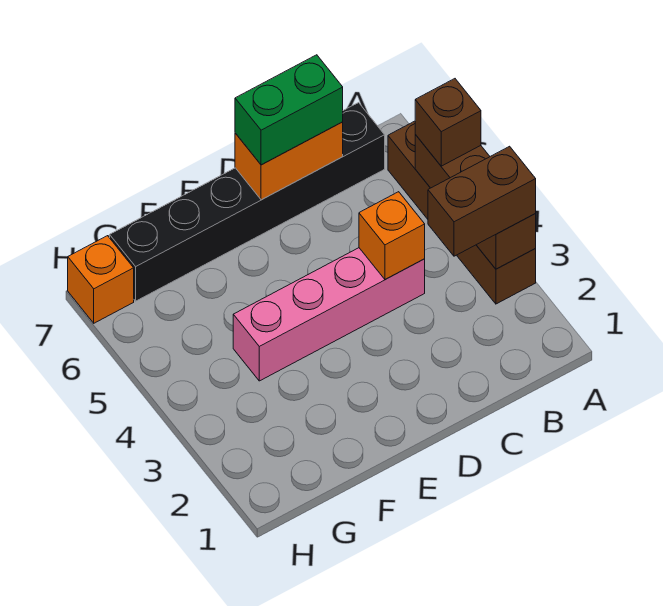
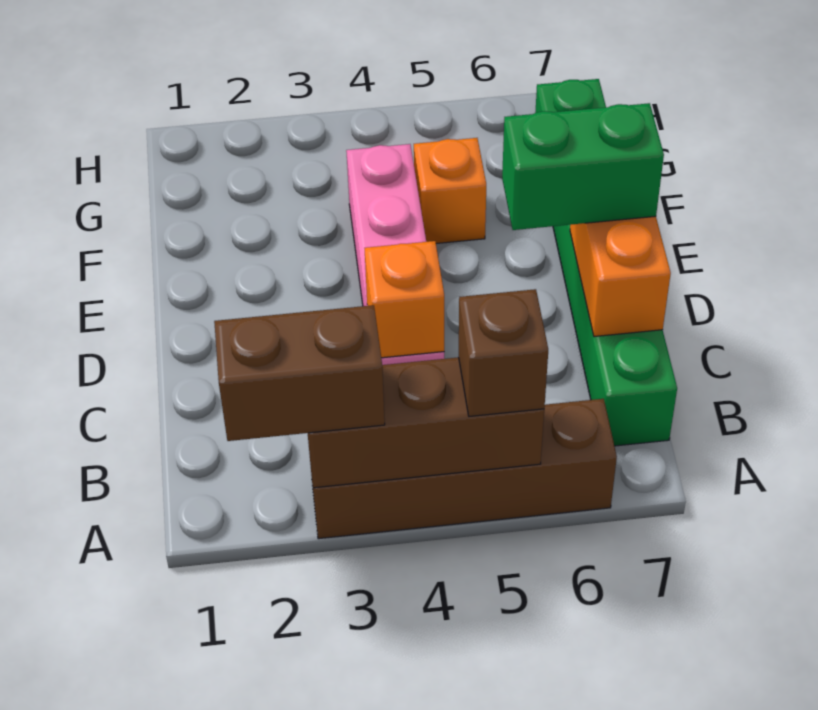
brown 1x2 brick [428,146,536,256] -> brown 1x2 brick turned to [214,305,385,441]
black 1x6 brick [110,103,385,301] -> green 1x6 brick [535,79,677,446]
green 1x2 brick [235,55,343,165] -> green 1x2 brick turned to [502,103,664,230]
orange 1x1 brick [68,236,134,323] -> orange 1x1 brick moved to [414,138,486,244]

